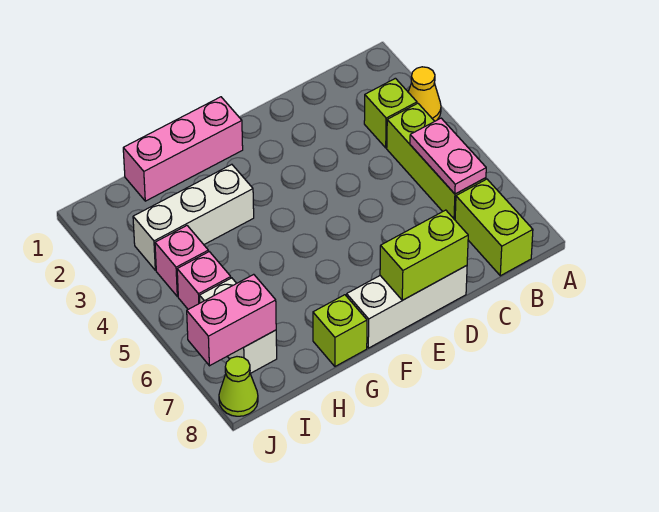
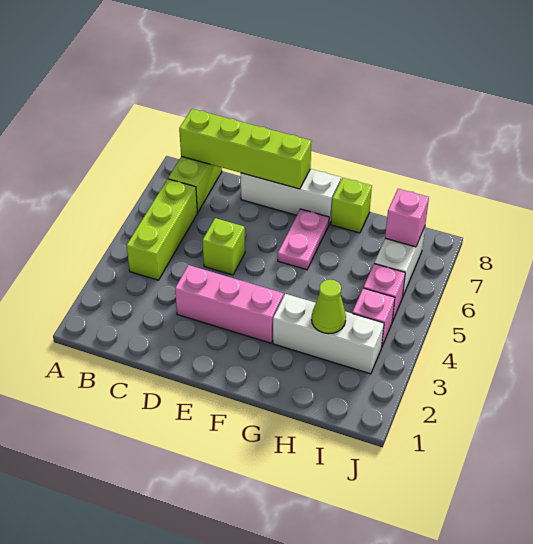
yellow 1x1 cone [408,67,441,121] -> none
lime 1x1 brick [364,78,417,148] -> lime 1x1 brick moved to [203,218,245,275]
pink 1x2 plate [410,118,486,194] -> pink 1x2 plate moved to [278,209,329,270]
lime 1x2 brick [380,210,468,300] -> lime 1x4 brick [179,109,311,189]
pink 1x3 brick [123,97,243,201] -> pink 1x3 brick moved to [175,265,284,343]
pink 1x2 brick [187,274,276,366] -> pink 1x1 brick [385,189,429,247]
lime 1x1 cone [219,357,258,416] -> lime 1x1 cone moved to [312,280,346,334]

